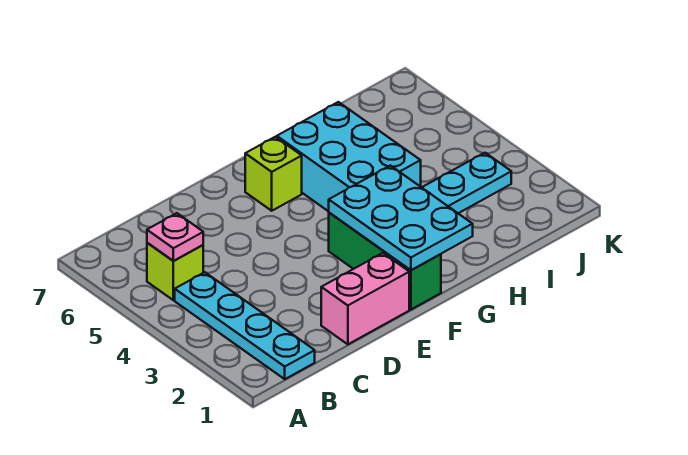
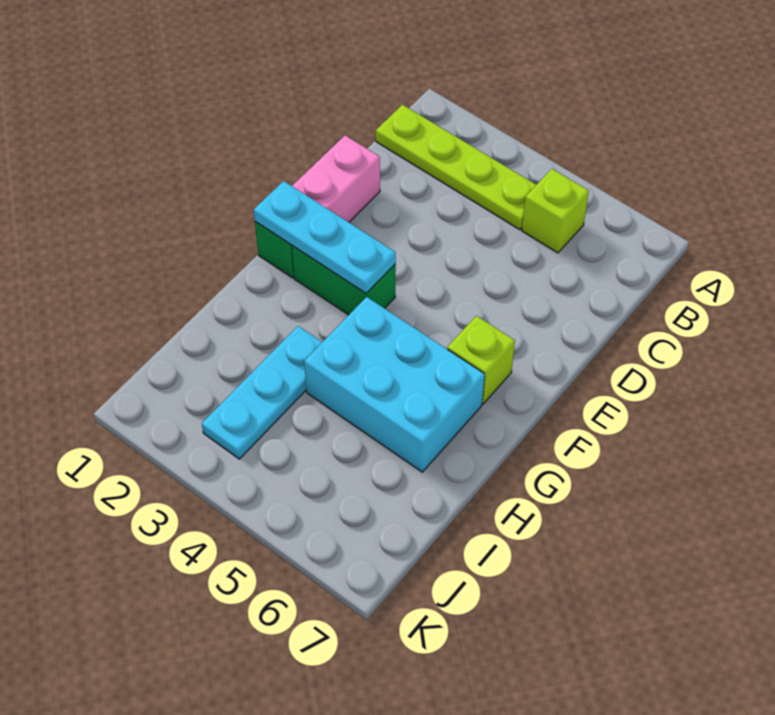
cyan 1x4 plate [175,272,315,379] -> lime 1x4 plate [376,105,536,230]
pink 1x1 plate [147,213,203,261] -> none
cyan 2x3 plate [329,165,473,270] -> cyan 1x3 plate [254,181,396,293]

